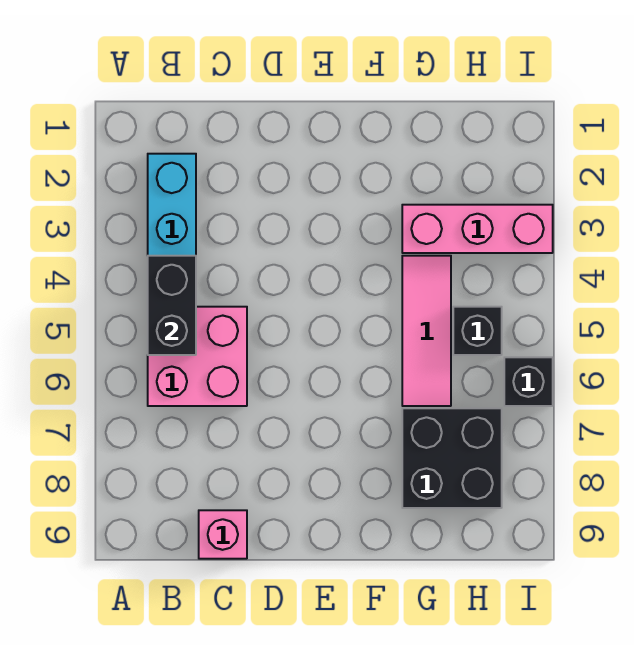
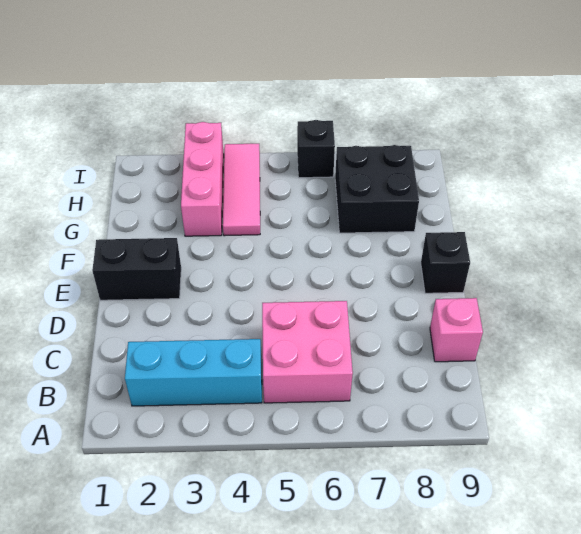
black 1x2 brick [148,256,196,355] -> black 1x2 brick moved to [92,238,181,300]
pink 1x3 tile [402,256,451,406] -> pink 1x3 tile turned to [223,144,260,236]
black 1x1 brick [453,307,502,355] -> black 1x1 brick moved to [421,232,470,293]

